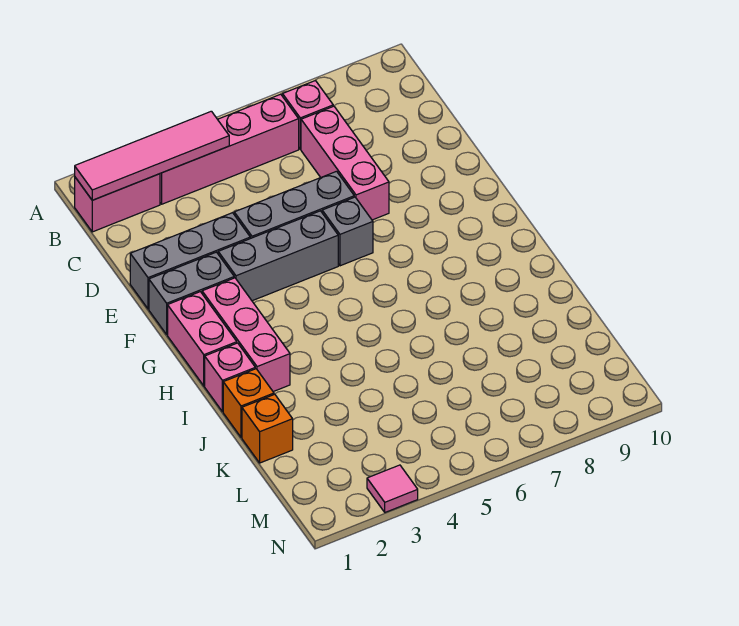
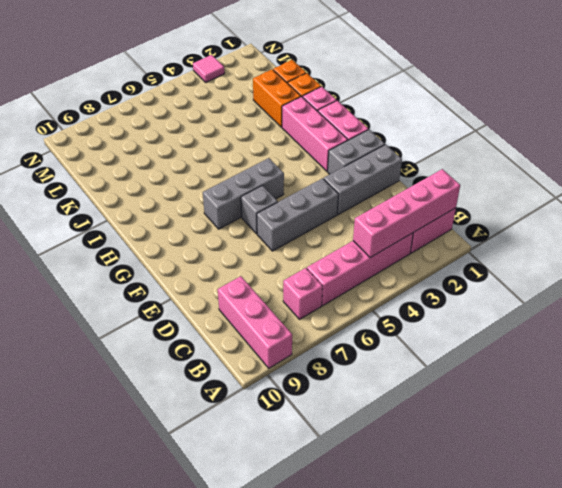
pink 1x4 tile [75,111,229,200] -> pink 1x4 brick [353,169,460,258]
pink 1x3 brick [301,106,389,220] -> pink 1x3 brick moved to [218,276,292,368]
grey 1x3 brick [218,211,338,301] -> grey 1x3 brick moved to [203,158,284,229]
none -> orange 1x2 brick [253,69,301,127]

